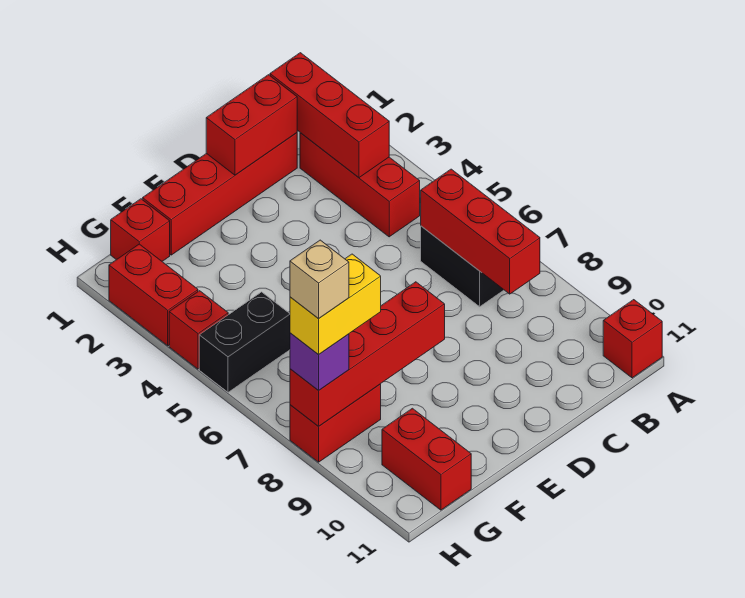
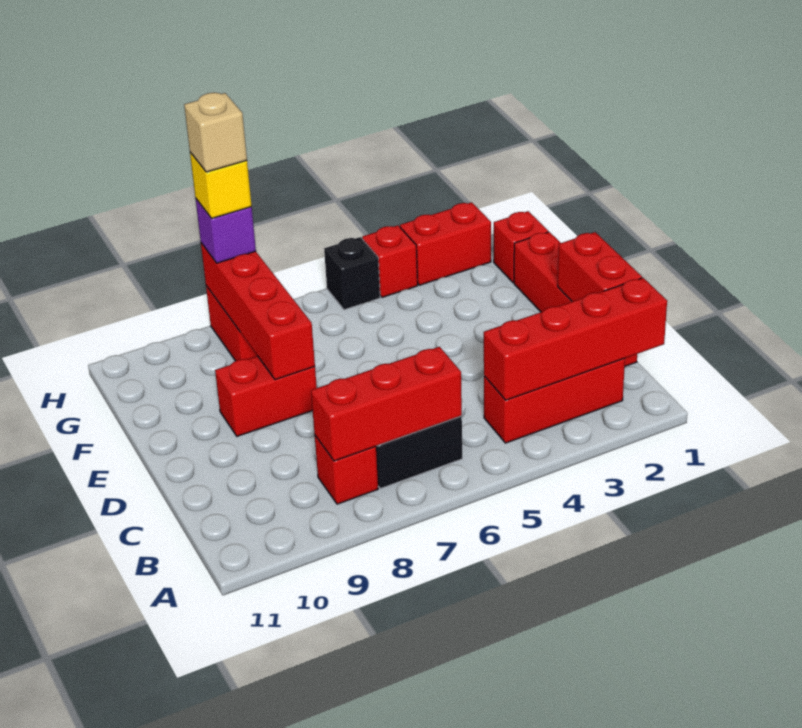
red 1x1 brick [603,300,662,378] -> red 1x1 brick moved to [315,436,378,504]
red 1x3 brick [270,53,389,178] -> red 1x4 brick [484,278,667,400]
black 1x2 brick [199,292,290,392] -> black 1x1 brick [324,237,380,310]
yellow 1x2 brick [290,254,381,354] -> yellow 1x1 brick [190,152,252,218]
red 1x2 brick [382,408,471,510] -> red 1x2 brick moved to [215,356,317,436]

